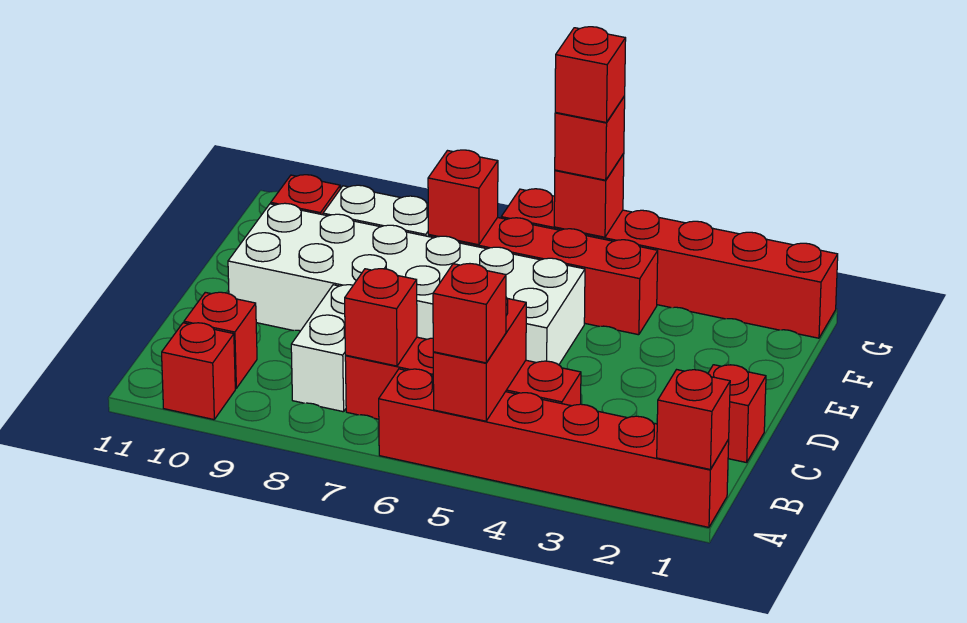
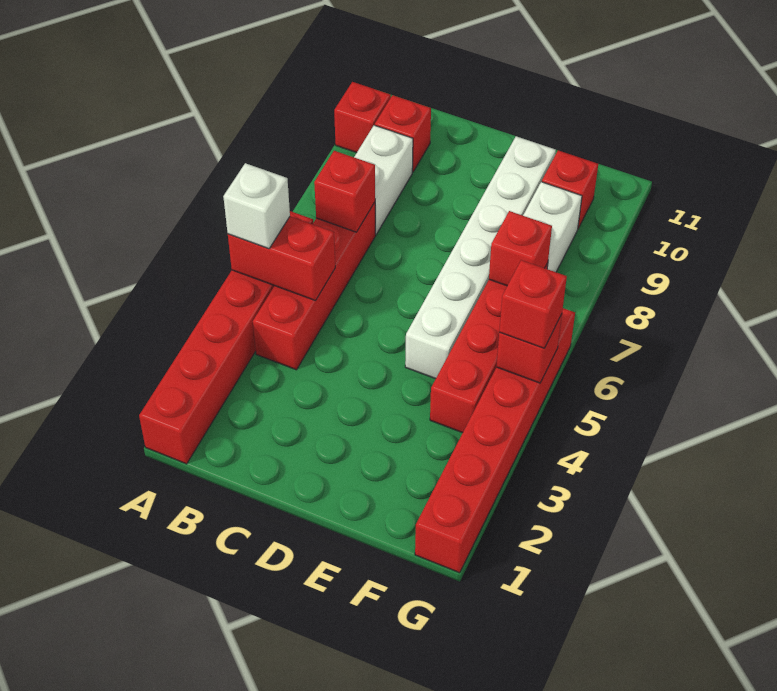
red 1x1 brick [657,370,730,469] -> none
red 1x1 brick [433,264,506,363] -> white 1x1 brick [223,163,290,249]
white 1x2 brick [291,285,353,412] -> white 1x2 brick turned to [354,125,413,234]
red 1x1 brick [708,365,766,463] -> none
white 2x6 brick [228,203,585,365] -> white 1x6 brick [405,136,556,379]
red 1x1 brick [555,27,626,123] -> none

